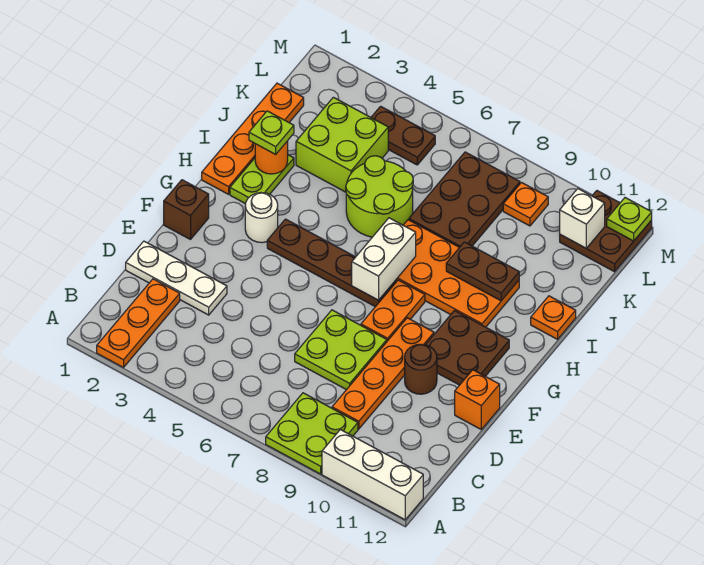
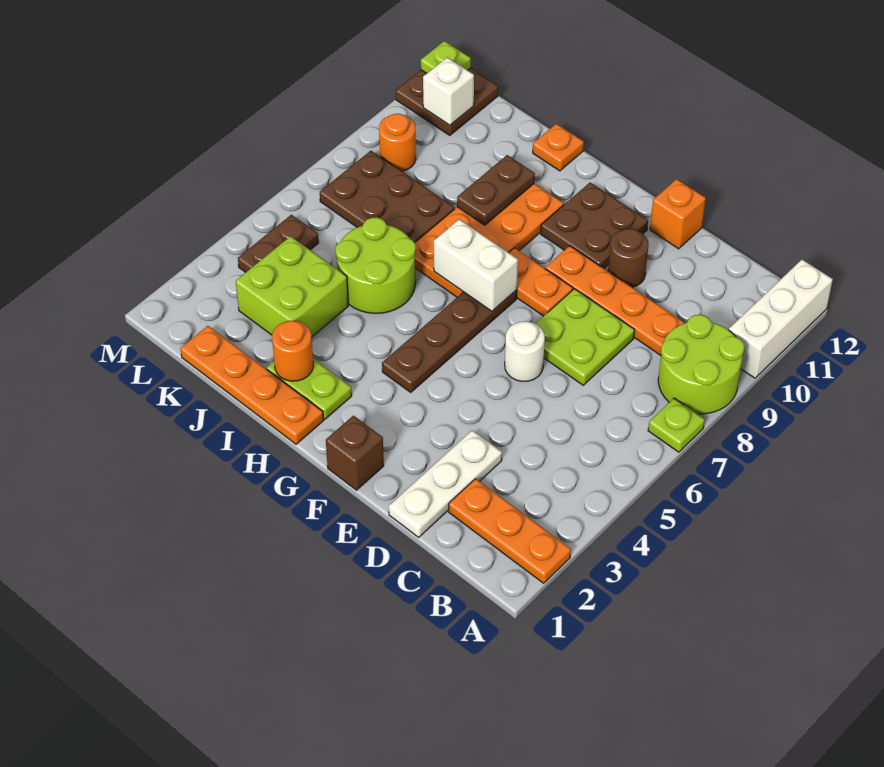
lime 2x2 plate [266,393,358,474] -> lime 2x2 round brick [658,315,744,414]
white 1x1 round brick [245,193,278,243] -> white 1x1 round brick moved to [505,321,545,382]
lime 1x1 plate [249,111,294,154] -> lime 1x1 plate moved to [648,398,705,452]
orange 1x1 plate [503,183,548,226] -> orange 1x1 round brick [379,114,416,171]

